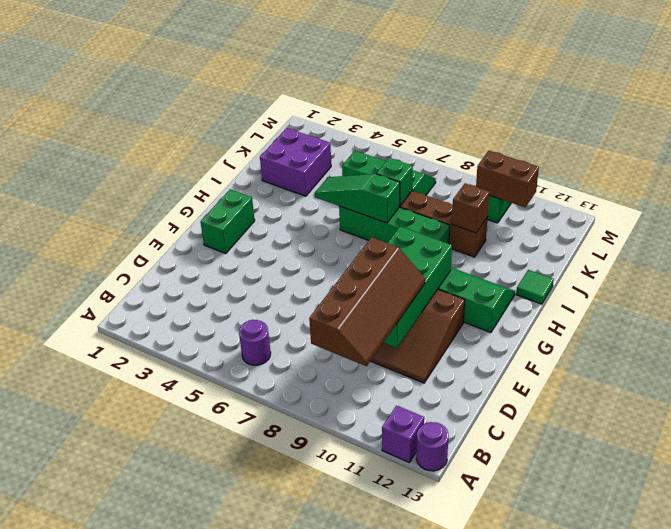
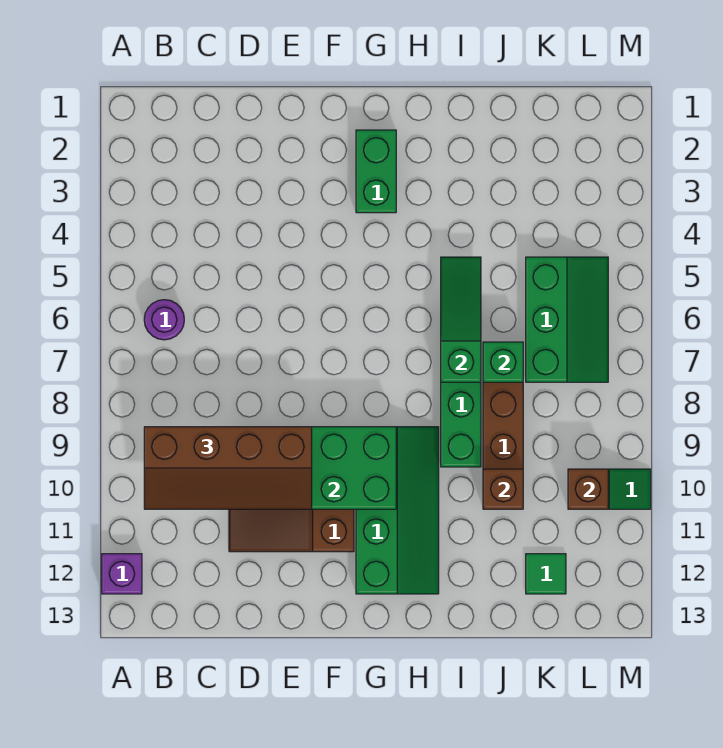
purple 1x1 round brick [416,422,449,471] -> none
green 1x2 brick [201,189,255,253] -> green 1x2 brick turned to [356,130,396,213]
green 1x1 tile [516,270,554,304] -> green 1x1 tile moved to [526,554,566,594]
purple 2x2 brick [260,128,331,196] -> none
brown 1x2 brick [476,151,539,207] -> brown 1x1 brick [568,469,608,509]

